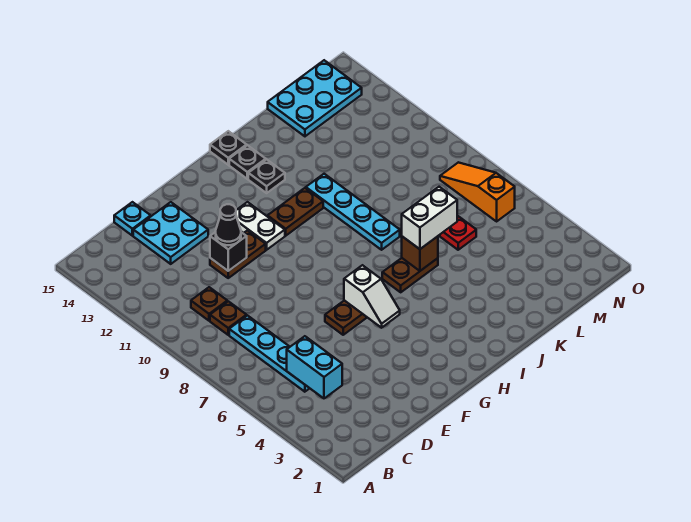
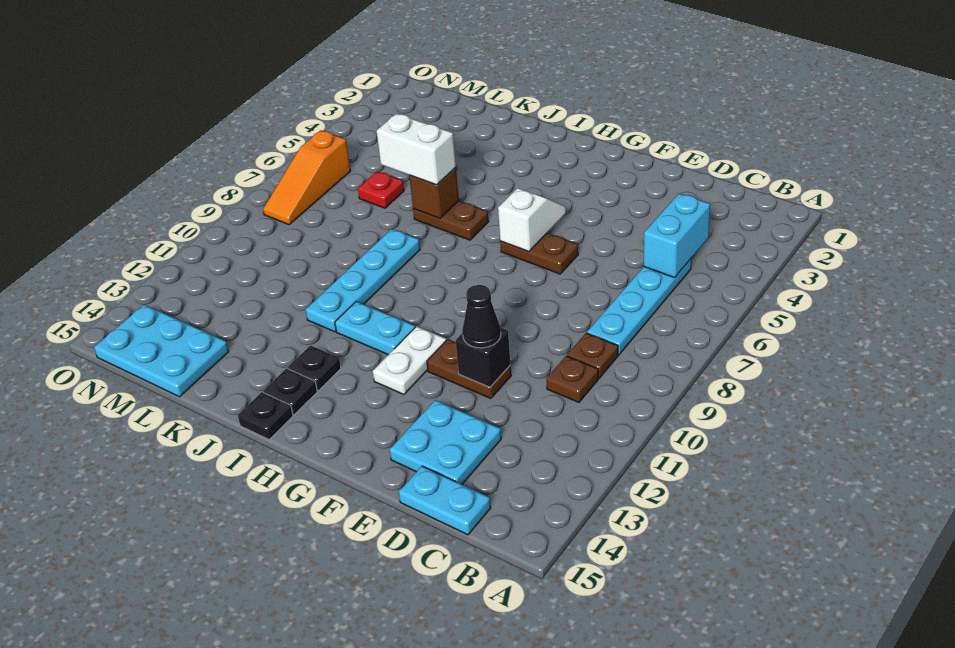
cyan 1x1 plate [114,202,151,236] -> cyan 1x2 plate [399,466,491,535]
brown 1x2 plate [268,188,323,236] -> cyan 1x2 plate [335,301,415,355]

